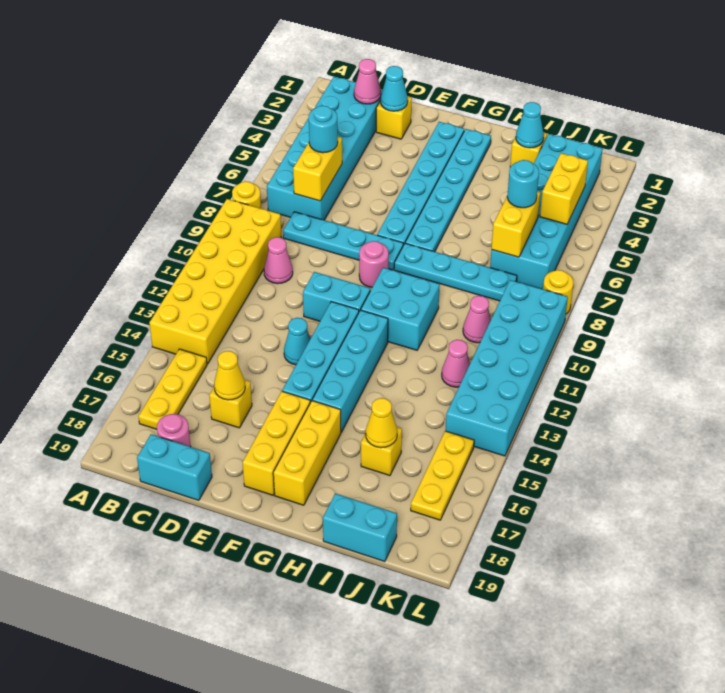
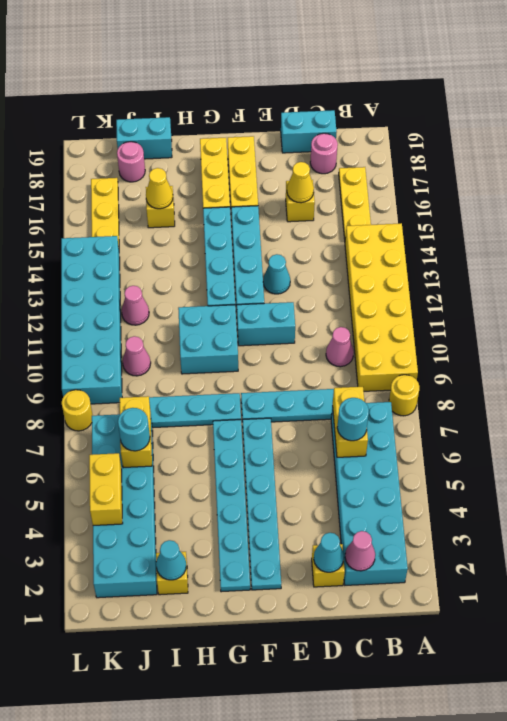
pink 1x1 round brick [359,241,389,287] -> pink 1x1 round brick moved to [117,142,145,182]

